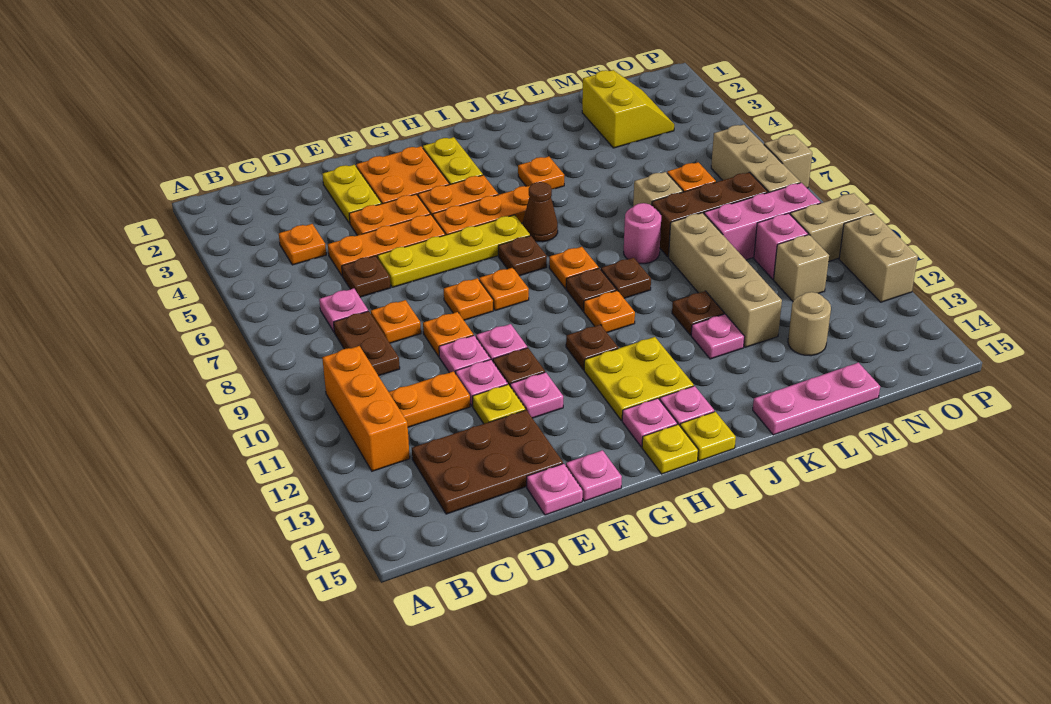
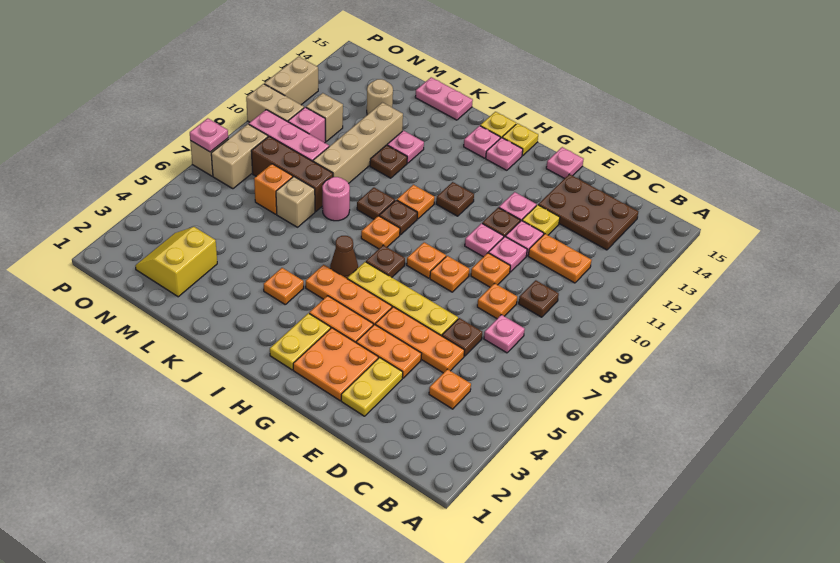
orange 1x3 brick [322,346,410,471] -> none
brown 1x2 plate [334,311,400,376] -> brown 1x1 plate [519,280,559,317]
pink 1x1 plate [527,464,583,515] -> pink 1x1 plate moved to [190,118,228,152]
yellow 2x2 plate [584,337,694,421] -> none
pink 1x3 plate [753,362,880,435] -> pink 1x2 plate [415,77,473,120]
tan 1x3 brick [711,125,800,193] -> tan 1x2 brick [211,124,268,189]

